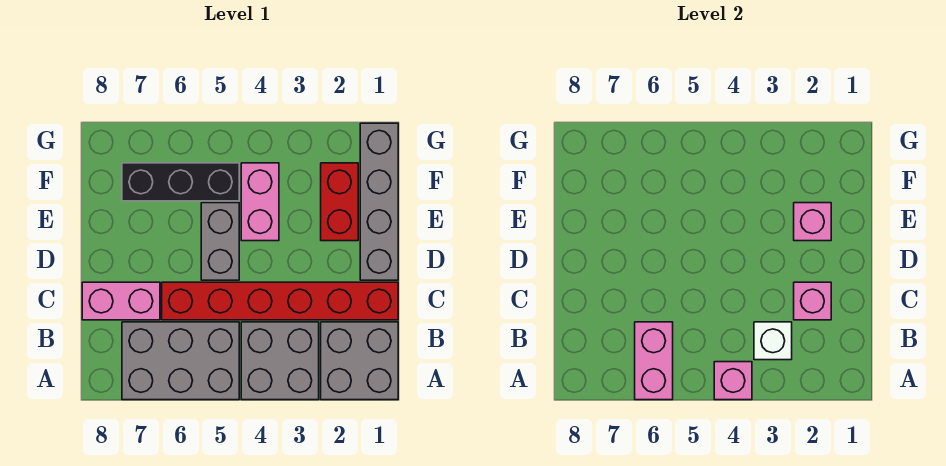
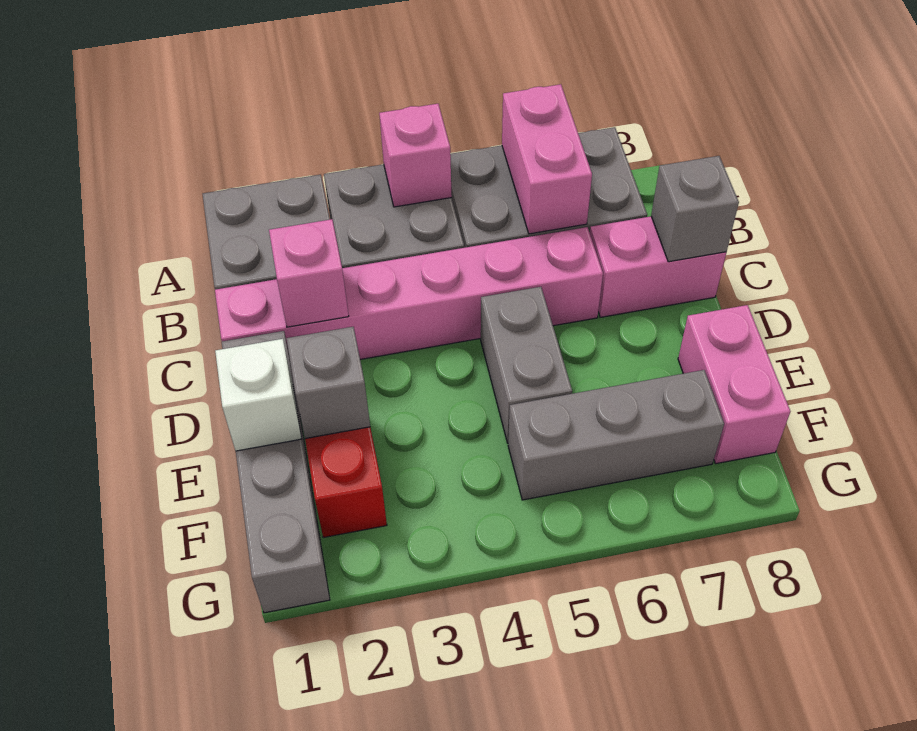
white 1x1 brick [754,322,792,360] -> white 1x1 brick moved to [215,339,302,451]
red 1x6 brick [162,282,398,320] -> pink 1x6 brick [215,227,603,360]
none -> grey 1x1 brick [651,156,739,262]
pink 1x1 brick [794,203,831,241] -> grey 1x1 brick [287,327,370,439]
pink 1x2 brick [241,163,279,241] -> pink 1x2 brick moved to [678,305,790,464]
black 1x3 brick [122,163,239,201] -> grey 1x3 brick [508,370,724,500]

